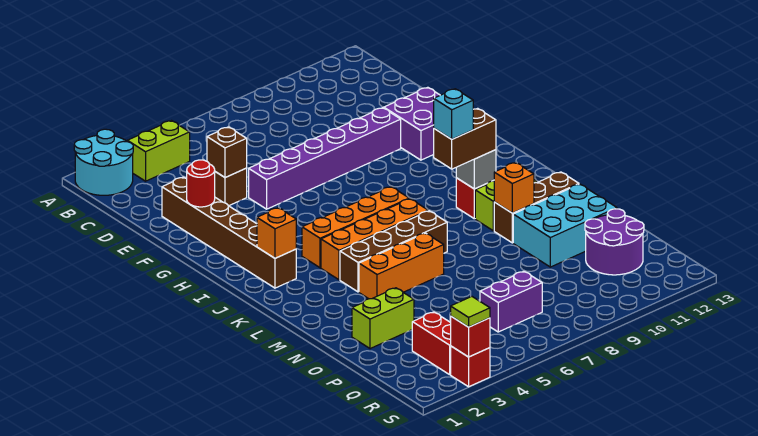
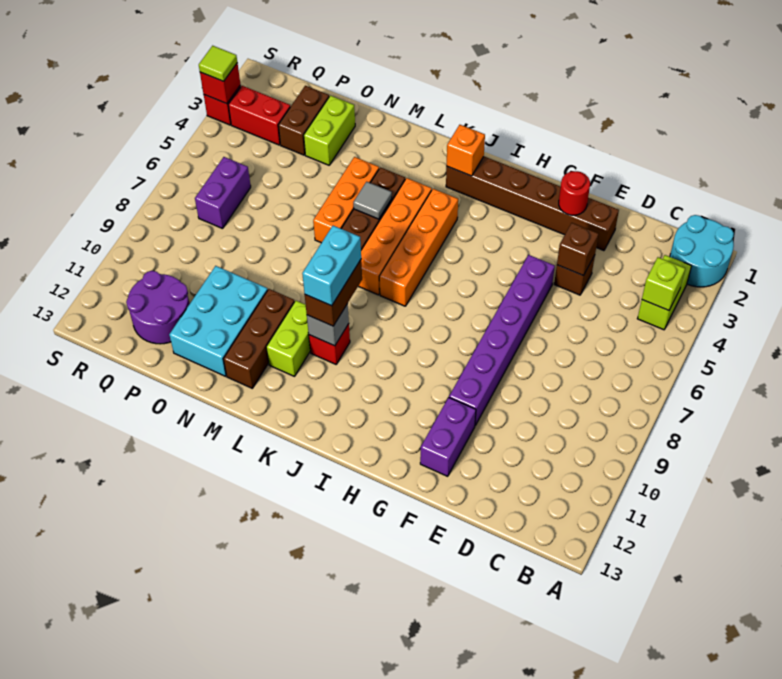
none -> lime 1x1 brick [642,257,685,311]
purple 2x2 brick [384,87,440,160] -> purple 1x2 brick [420,397,476,476]
cyan 1x1 brick [434,89,473,139] -> cyan 1x2 brick [302,226,361,306]
none -> grey 1x1 tile [353,182,392,219]
orange 1x1 brick [494,163,534,213] -> none
none -> brown 1x2 brick [278,86,329,155]

